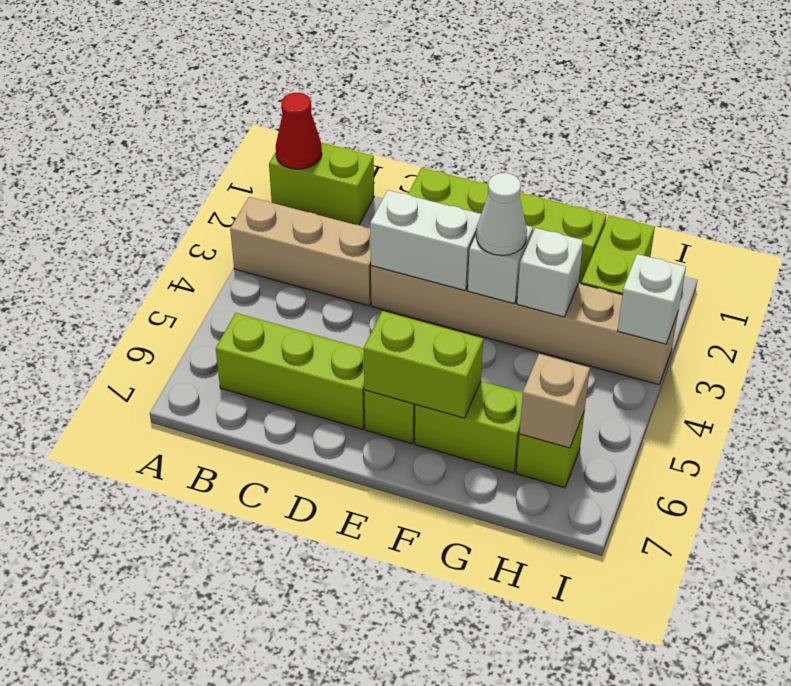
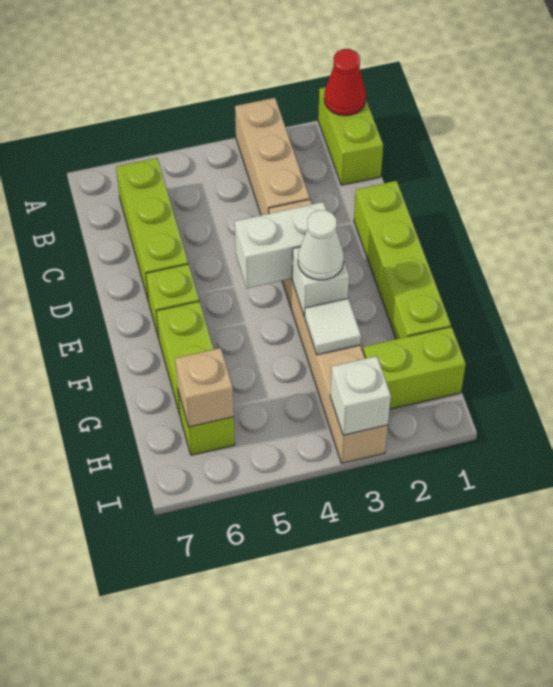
white 1x2 brick [370,190,481,290] -> white 1x2 brick turned to [235,202,326,288]
lime 1x2 brick [364,311,483,418] -> none
white 1x1 brick [517,228,583,317] -> white 1x1 tile [305,299,361,355]

